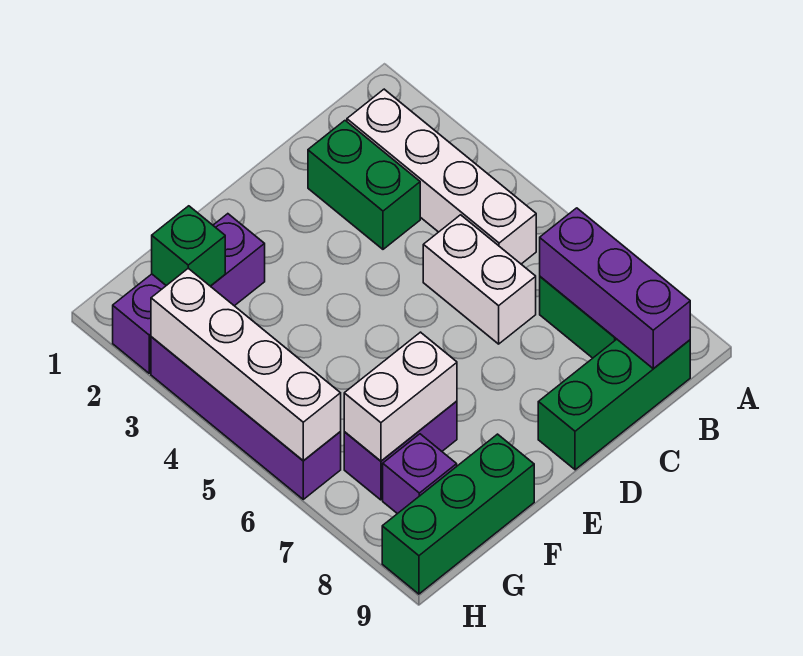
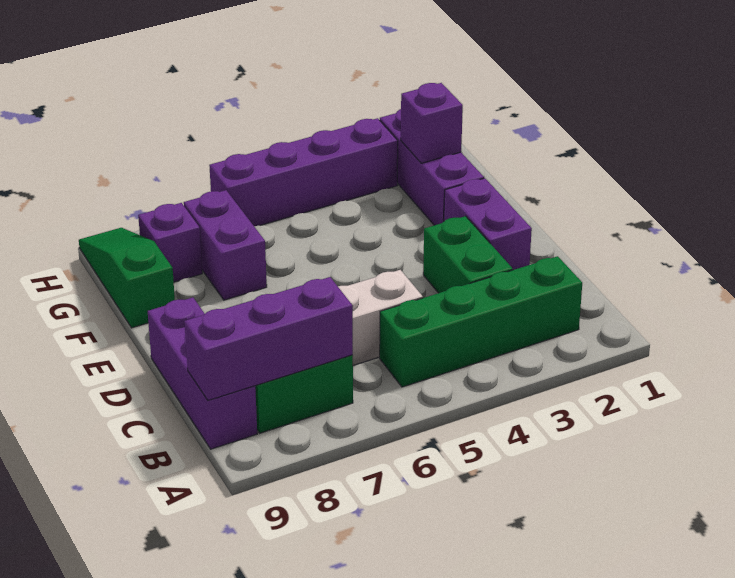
white 1x4 brick [347,89,536,264] -> green 1x4 brick [380,256,582,387]
green 1x3 brick [538,339,690,470] -> purple 1x3 brick [148,297,257,449]
green 1x2 brick [308,121,420,249] -> green 1x2 brick turned to [423,216,513,293]
none -> purple 1x2 brick [444,178,532,270]
white 1x2 brick [344,332,457,461] -> none
green 1x3 brick [382,434,534,594] -> green 1x3 slope [79,228,175,328]
green 1x1 brick [152,206,225,286] -> purple 1x1 brick [401,83,463,163]
white 1x4 brick [151,268,341,460] -> none

